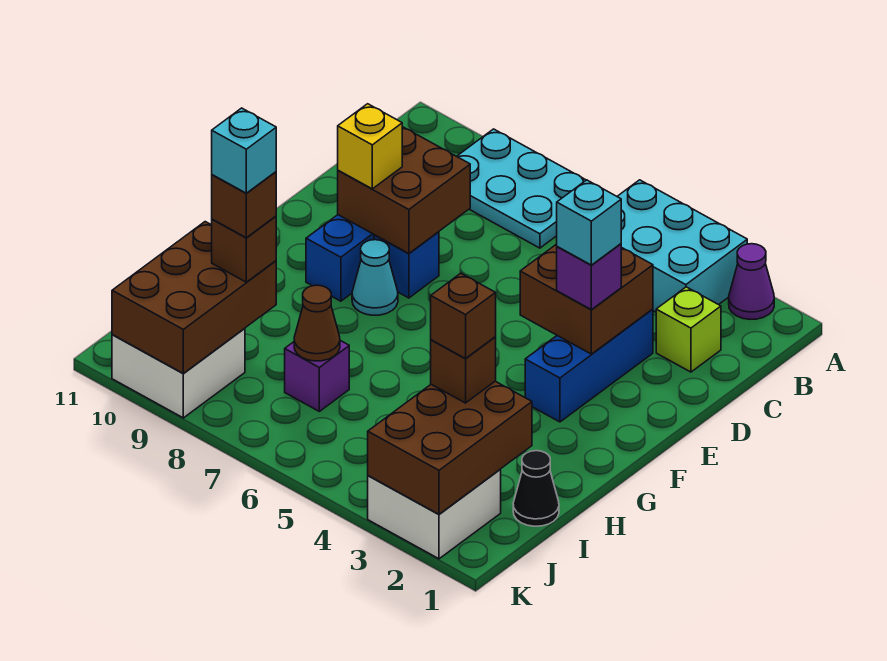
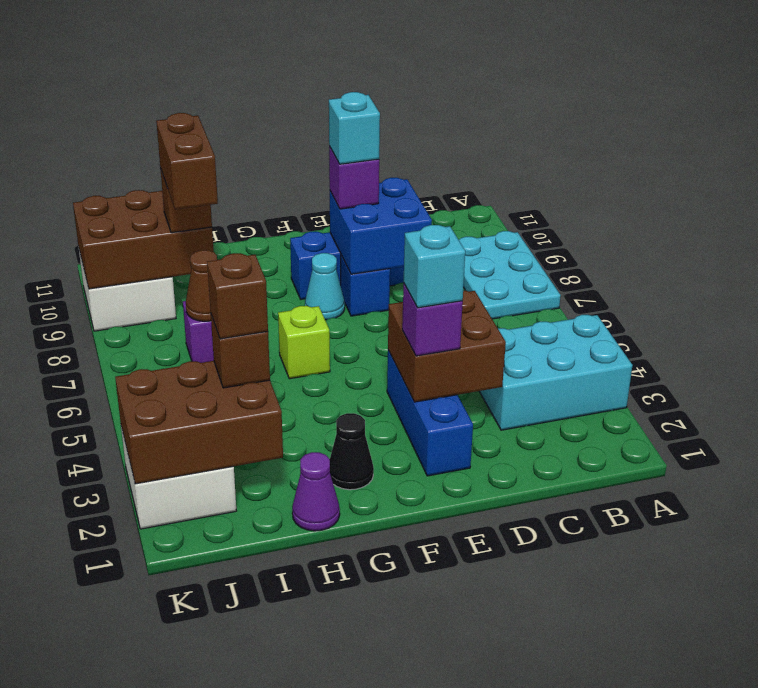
purple 1x1 cone [729,244,774,319] -> purple 1x1 cone moved to [292,452,340,531]
cyan 2x3 brick [617,180,747,312] -> cyan 2x3 brick turned to [479,315,633,430]
lime 1x1 brick [656,287,721,372] -> lime 1x1 brick moved to [278,306,330,379]
blue 1x3 brick [525,309,653,422] -> blue 1x3 brick turned to [387,350,473,476]
brown 2x2 brick [338,127,470,253] -> blue 2x2 brick [330,178,432,274]
yellow 1x1 brick [338,104,402,189] -> purple 1x1 brick [329,146,379,209]
black 1x1 cone [513,451,559,526] -> black 1x1 cone moved to [330,413,374,490]
brown 1x1 brick [212,172,276,238] -> brown 1x2 brick [156,113,218,209]
cyan 1x1 brick [212,108,276,193] -> cyan 1x1 brick moved to [329,92,380,164]

